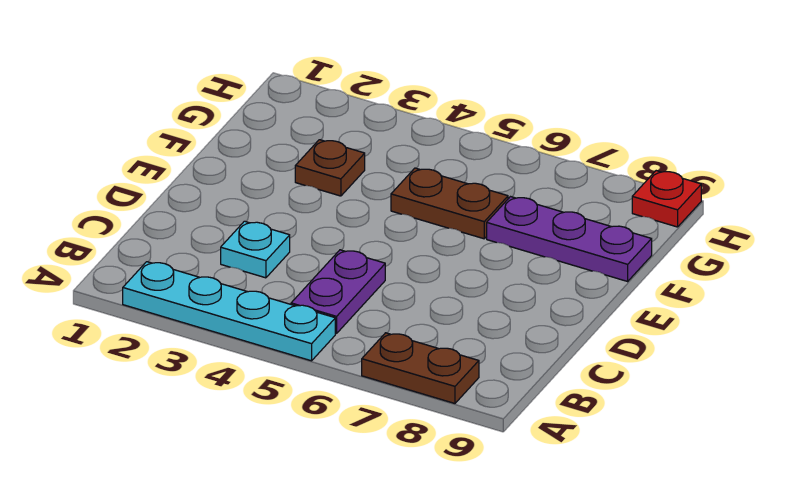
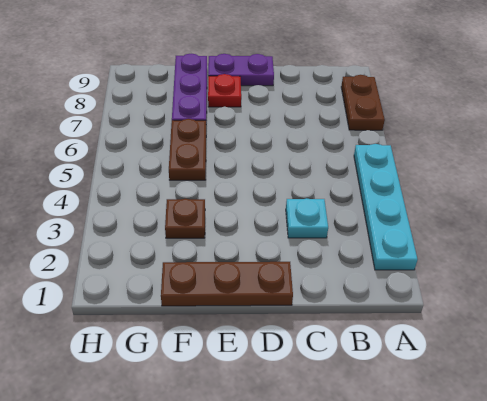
purple 1x2 plate [291,250,385,334] -> purple 1x2 plate moved to [208,54,274,86]
none -> brown 1x3 plate [161,262,293,306]
red 1x1 plate [632,171,701,227] -> red 1x1 plate moved to [208,74,241,107]

